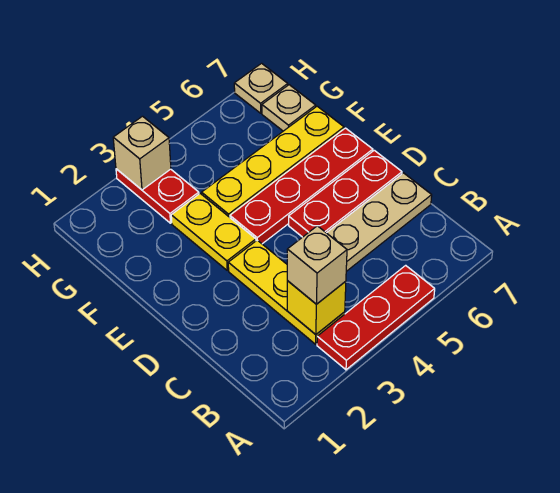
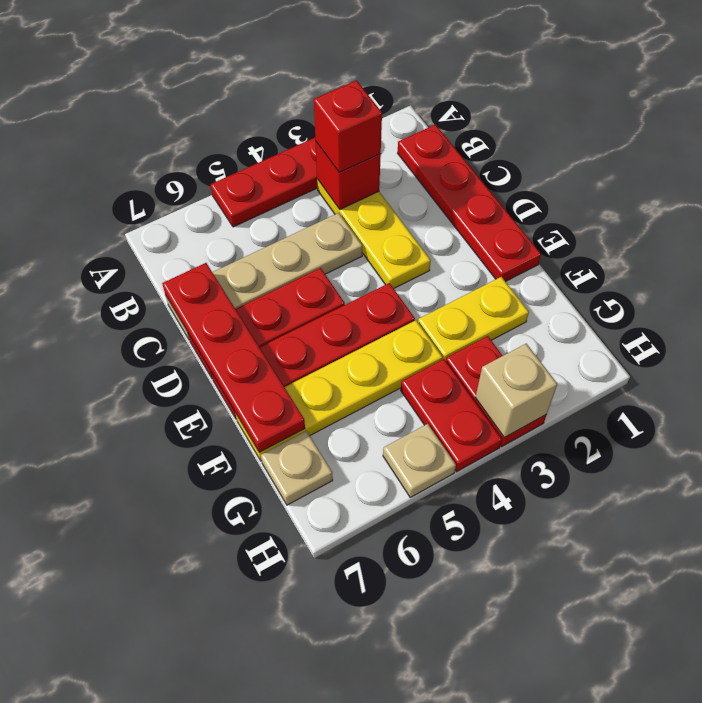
none -> red 1x4 plate [398,125,541,282]
yellow 1x1 brick [287,281,346,335] -> red 1x1 brick [315,141,381,209]
tan 1x1 brick [287,226,347,304] -> red 1x1 brick [314,80,382,172]
none -> red 1x4 plate [162,263,305,452]
yellow 1x2 plate [171,194,256,270] -> yellow 1x2 plate turned to [418,277,529,361]
none -> red 1x2 plate [401,359,502,472]
tan 1x1 plate [234,63,288,113] -> tan 1x1 plate moved to [383,424,456,497]

